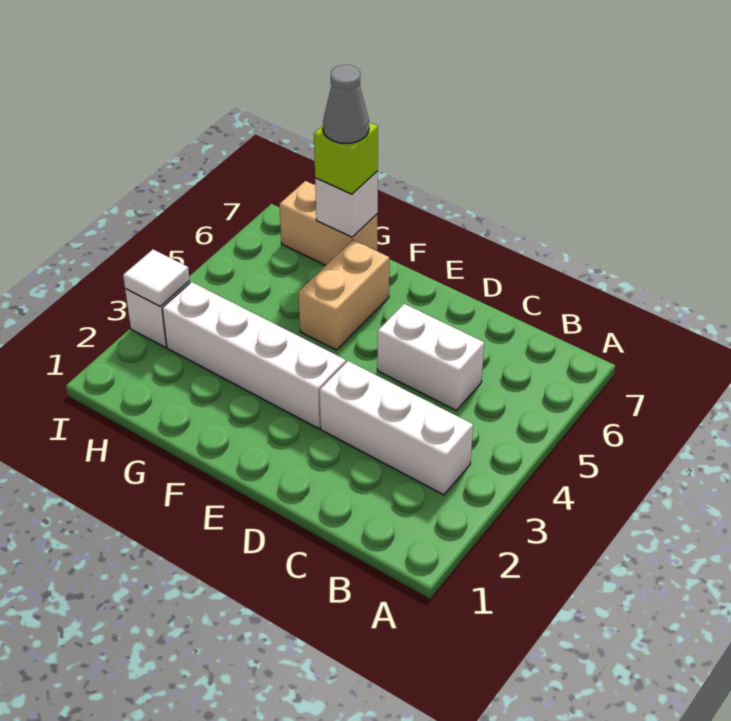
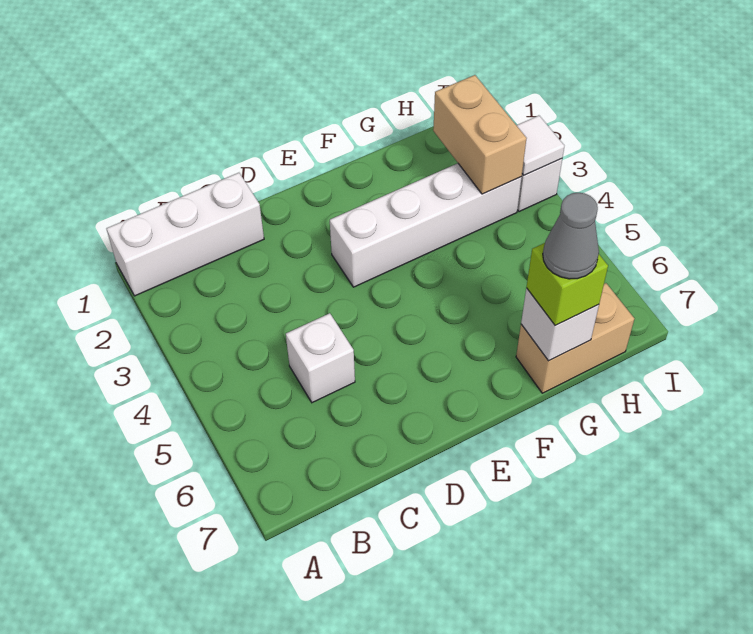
white 1x3 brick [320,361,473,495] -> white 1x3 brick moved to [106,173,264,296]
white 1x2 brick [377,304,484,410] -> white 1x1 brick [286,313,355,403]
tan 1x2 brick [298,240,389,350] -> tan 1x2 brick moved to [433,75,527,194]

